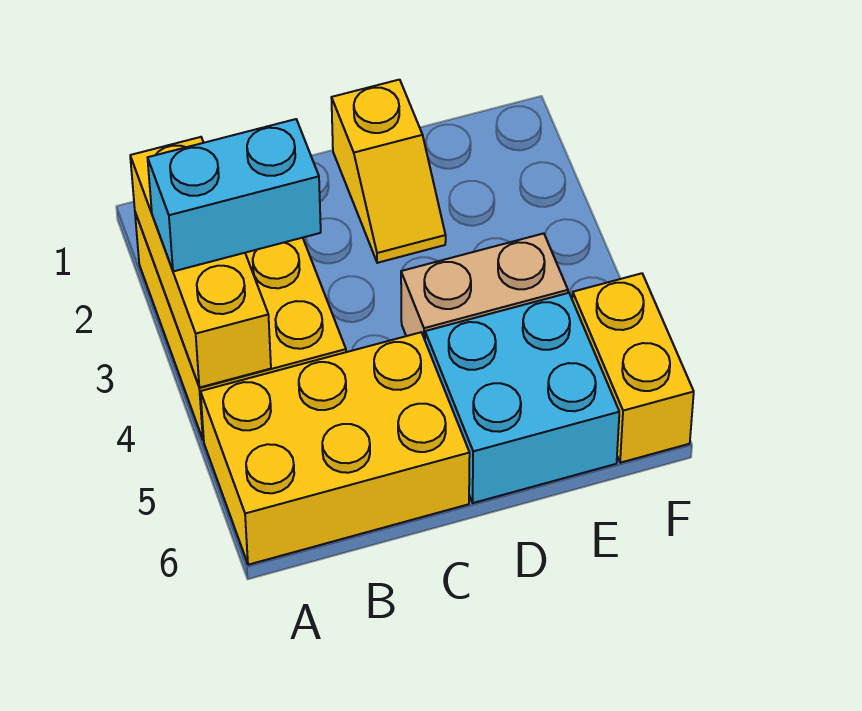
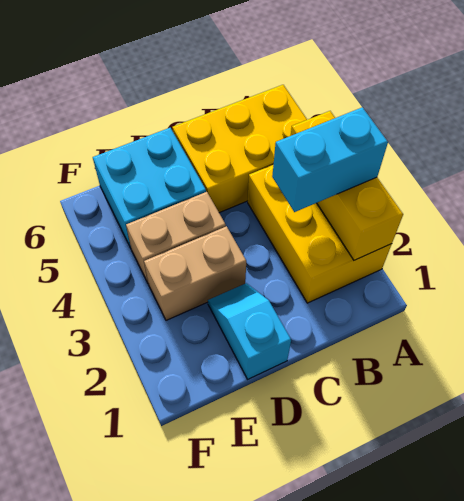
yellow 1x2 slope [331,80,446,263] -> cyan 1x2 slope [208,283,291,379]
none -> tan 1x2 brick [144,226,246,320]
yellow 1x2 brick [572,273,694,463] -> none

